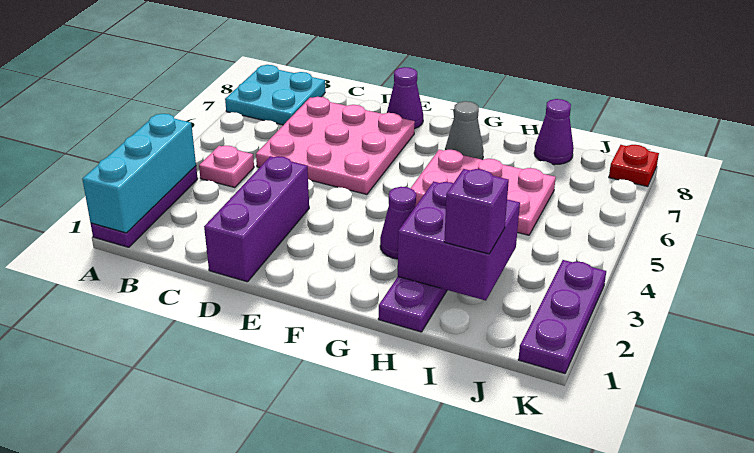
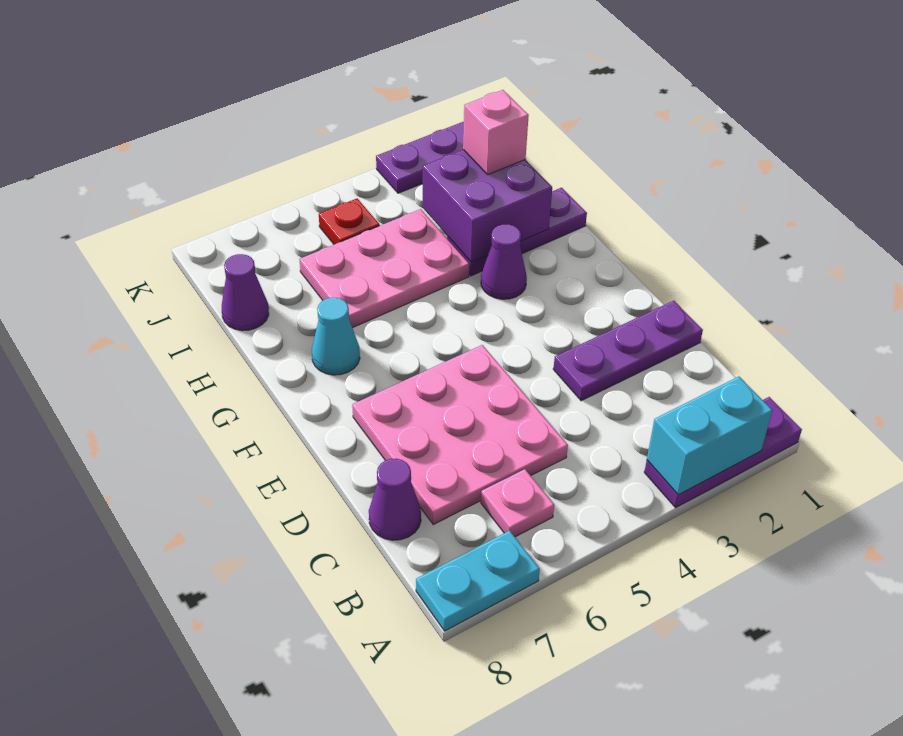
cyan 1x3 brick [82,114,196,233] -> cyan 1x2 brick [647,377,772,495]
cyan 2x2 plate [225,65,325,125] -> cyan 1x2 plate [416,531,540,631]
pink 1x1 plate [199,146,254,188] -> pink 1x1 plate moved to [481,469,554,537]
purple 1x3 brick [204,156,309,282] -> purple 1x3 plate [553,301,703,401]
purple 1x1 cone [387,67,423,129] -> purple 1x1 cone moved to [369,459,421,540]
pink 2x3 plate [411,150,556,235] -> pink 2x3 plate turned to [299,209,469,328]
grey 1x1 cone [445,101,484,159] -> cyan 1x1 cone [312,298,360,375]
purple 1x1 brick [444,169,509,254] -> pink 1x1 brick [463,90,529,174]
red 1x1 plate [609,145,659,187] -> red 1x1 plate moved to [319,199,379,244]

